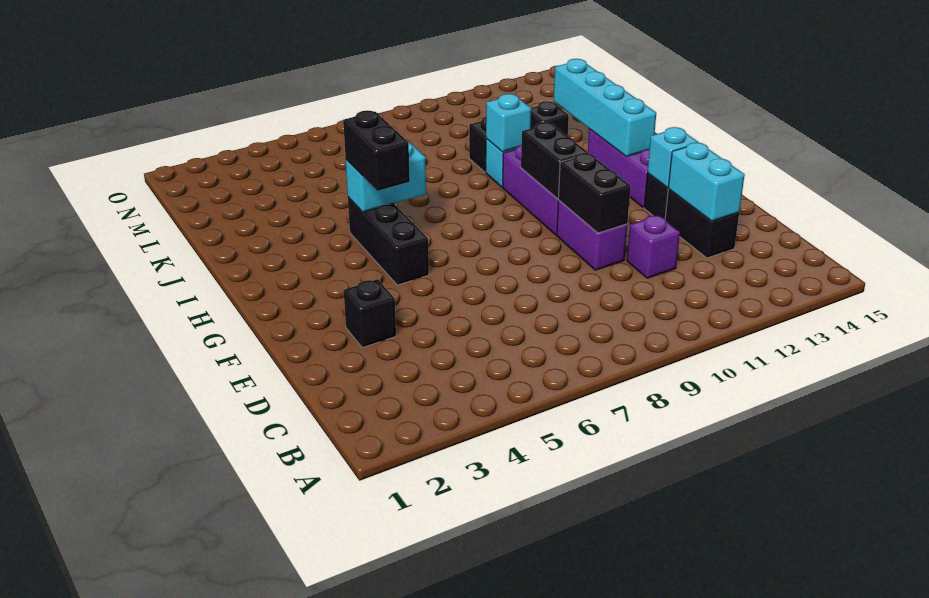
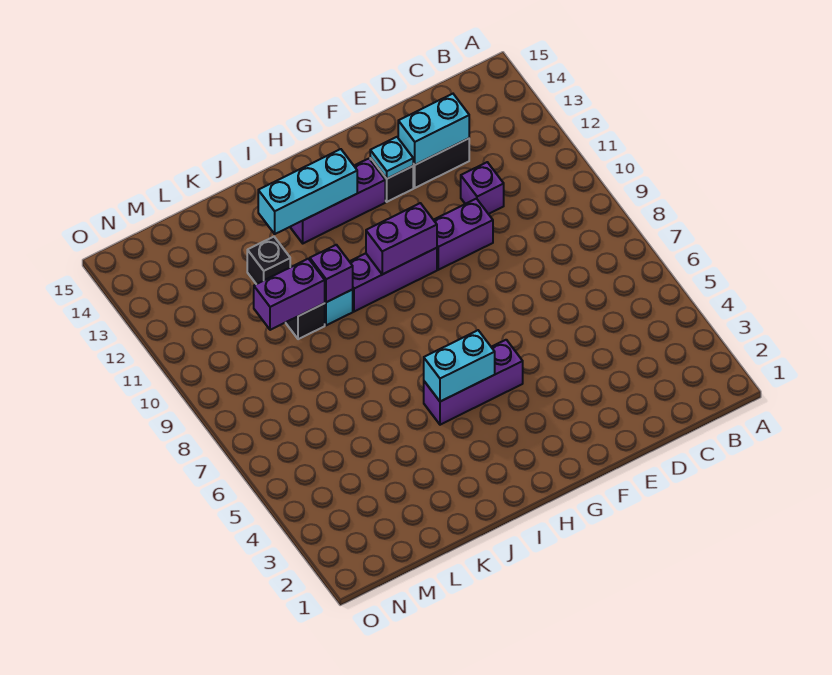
black 1x1 brick [344,279,396,348] -> none
black 1x2 brick [558,153,631,233] -> none
cyan 1x1 brick [647,127,699,188] -> cyan 1x1 plate [370,137,413,179]
black 1x3 brick [348,197,429,285] -> purple 1x3 brick [424,340,523,425]
black 1x2 brick [521,122,589,199] -> purple 1x2 brick [366,203,437,274]
black 1x2 brick [343,110,410,191] -> none
cyan 1x4 brick [554,59,656,157] -> cyan 1x3 brick [258,149,357,234]
cyan 1x2 brick [346,142,426,212] -> cyan 1x2 brick turned to [424,330,495,402]
cyan 1x1 brick [486,94,531,152] -> purple 1x1 brick [310,245,353,302]
none -> purple 1x2 brick [254,259,325,330]

